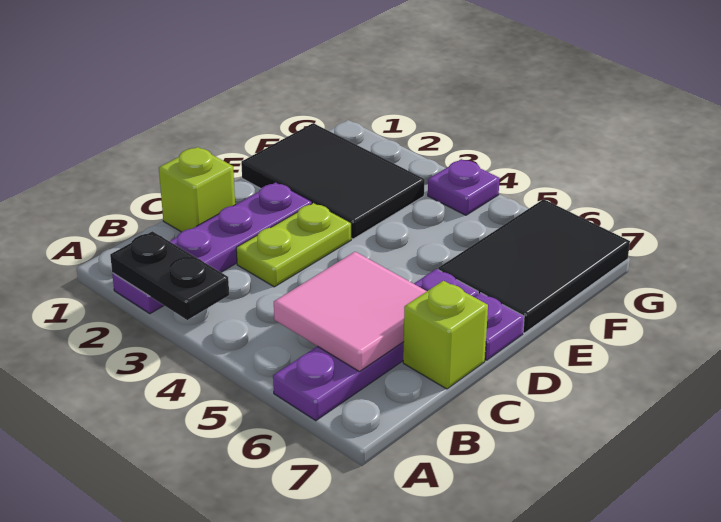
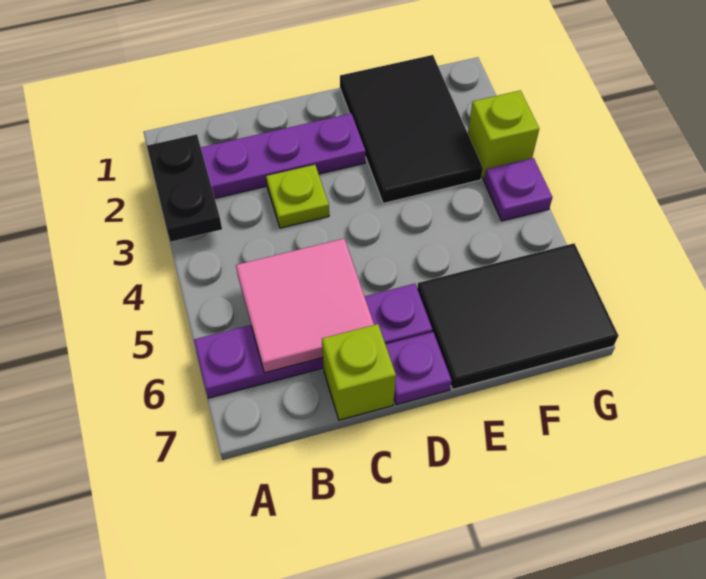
lime 1x1 brick [159,147,235,232] -> lime 1x1 brick moved to [468,90,539,179]
lime 1x2 plate [236,203,351,287] -> lime 1x1 plate [266,165,329,228]

